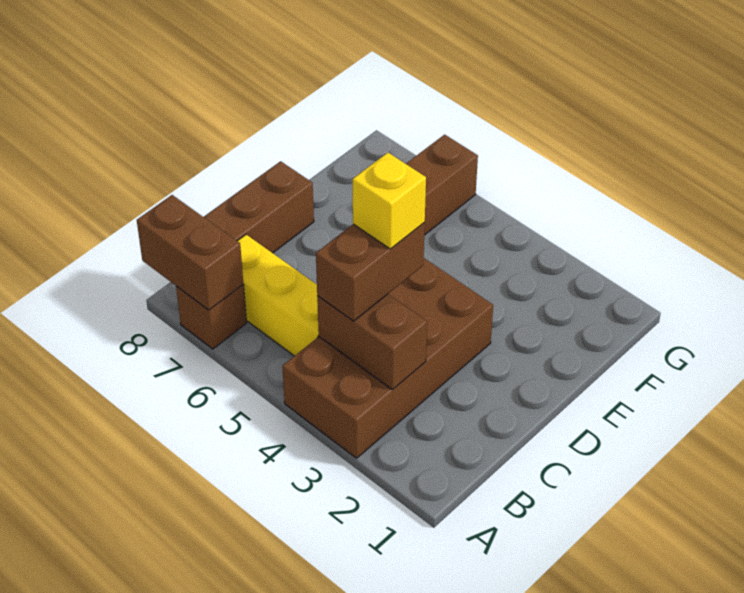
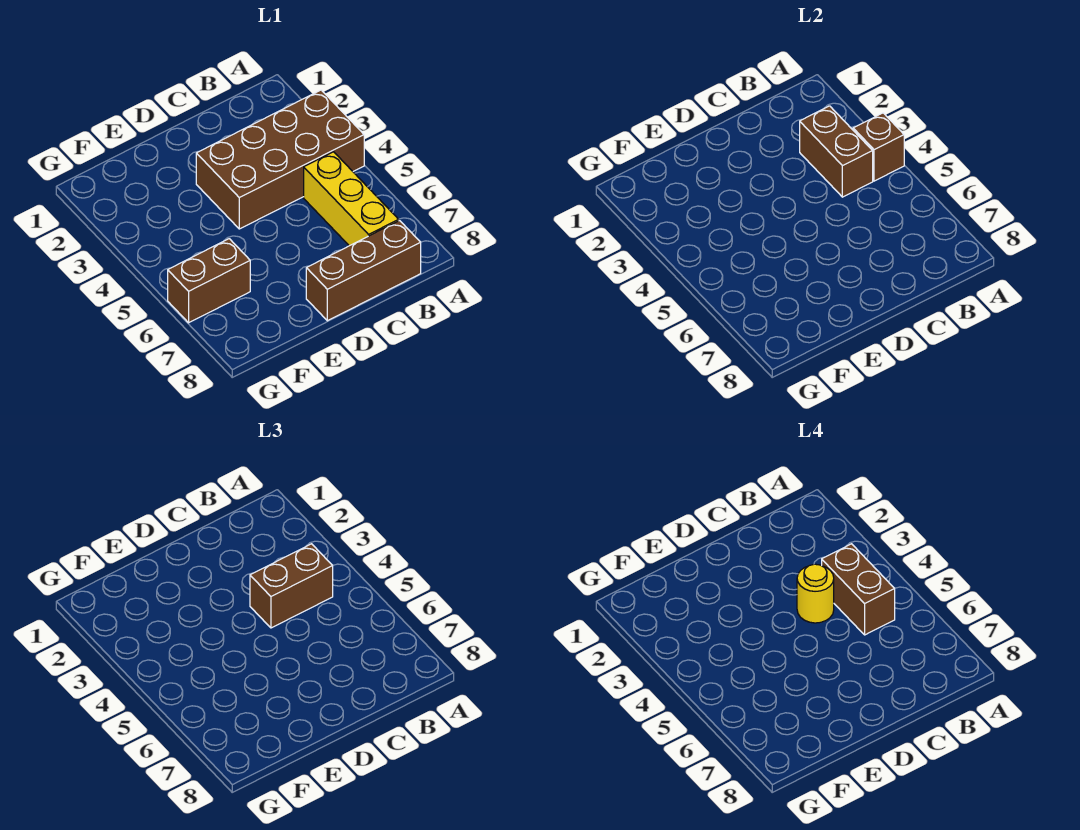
brown 1x1 brick [176,285,247,349] -> brown 1x1 brick moved to [853,113,904,181]
brown 1x2 brick [137,195,243,310] -> brown 1x2 brick moved to [822,544,895,635]
yellow 1x1 brick [353,153,426,249] -> yellow 1x1 round brick [797,564,834,623]

